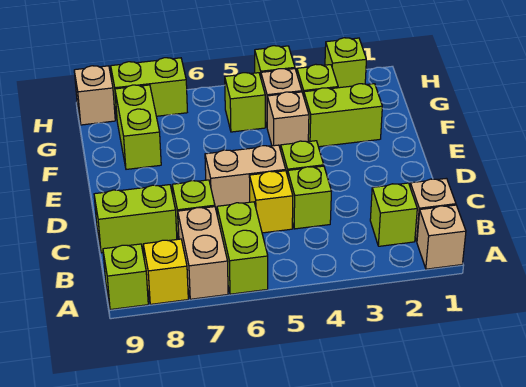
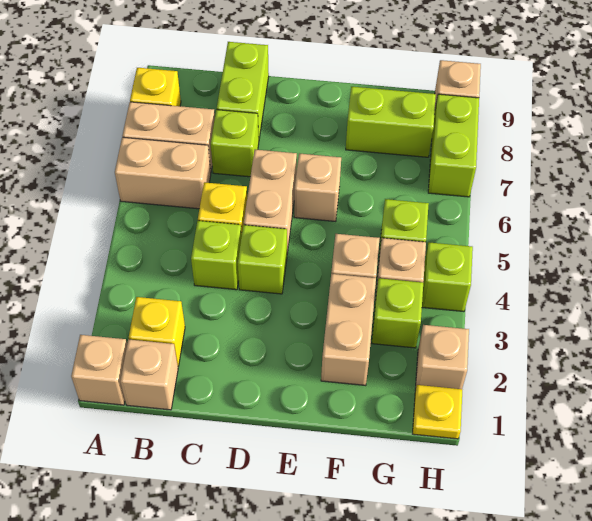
lime 1x2 brick [217,202,268,294] -> tan 1x2 brick [115,137,211,209]
lime 1x1 brick [103,244,148,310] -> none
lime 1x1 brick [370,183,417,246] -> yellow 1x1 brick [129,297,185,367]
none -> tan 1x1 brick [294,153,341,221]
lime 1x2 brick [304,84,382,147] -> tan 1x2 brick [321,274,376,386]
none -> yellow 1x1 plate [413,385,462,439]
lime 1x1 brick [325,38,366,88] -> tan 1x1 brick [415,325,469,389]

